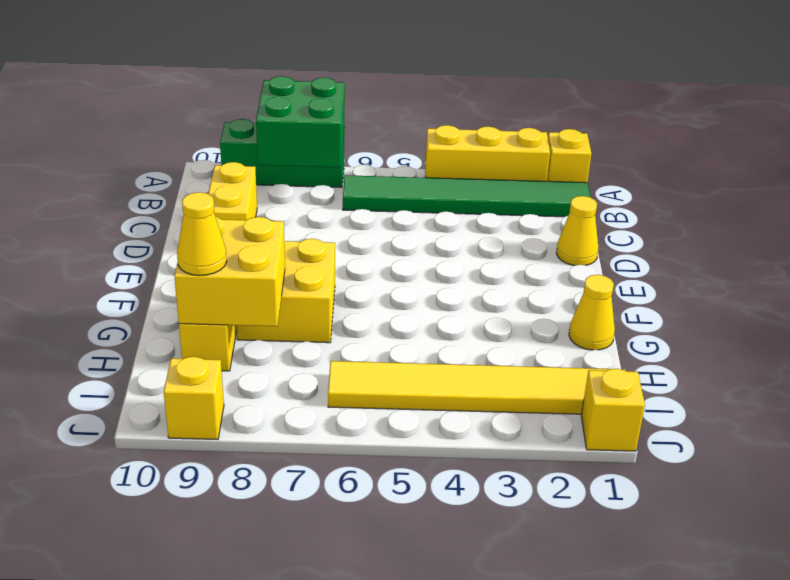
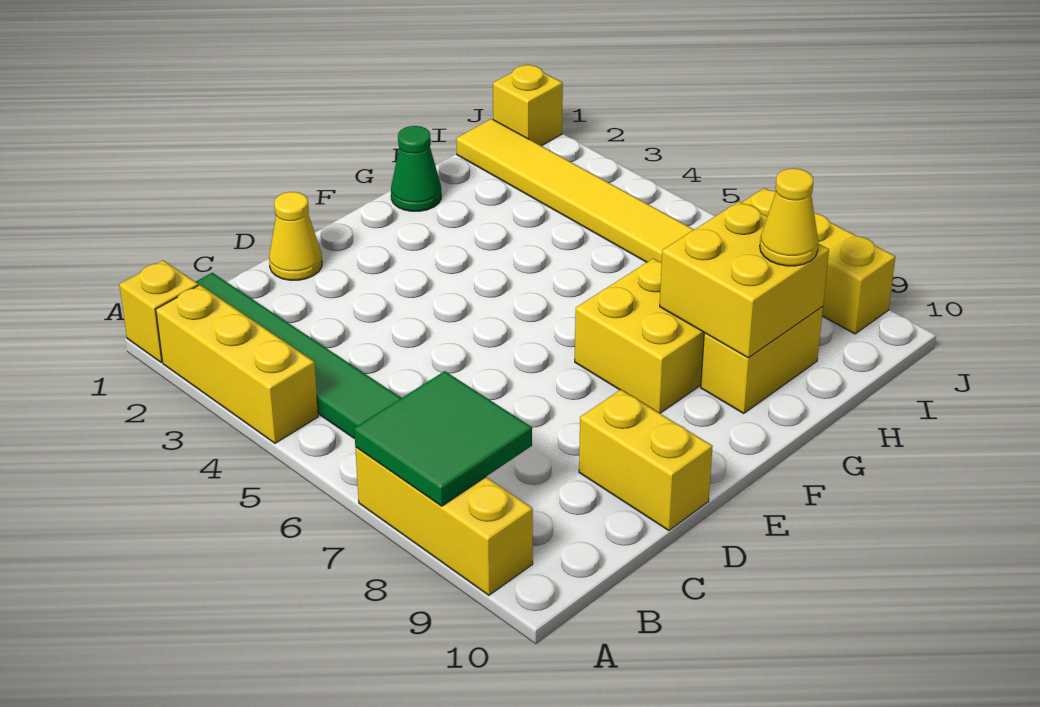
green 1x3 brick [220,119,344,188] -> yellow 1x3 brick [355,447,533,595]
green 2x2 brick [256,76,345,167] -> green 2x2 tile [354,371,532,506]
yellow 1x2 brick [208,162,257,220] -> yellow 1x2 brick turned to [579,390,713,531]
yellow 1x1 cone [569,275,615,350] -> green 1x1 cone [391,126,441,211]
yellow 1x1 brick [164,357,224,439] -> yellow 1x3 brick [742,188,895,334]

